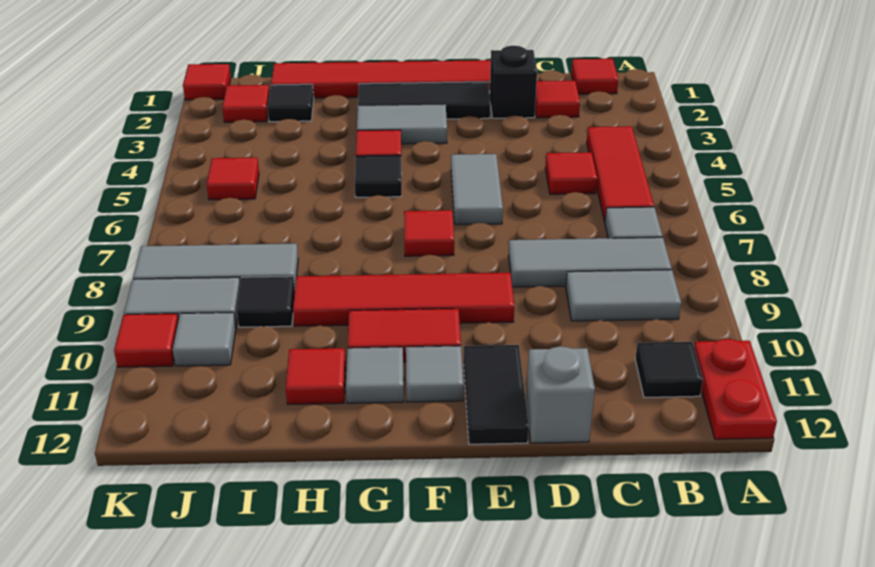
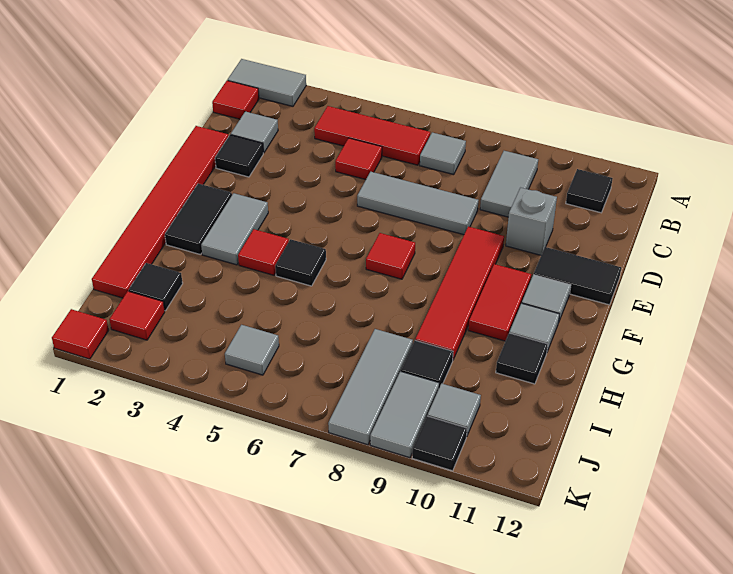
red 1x2 plate [694,339,777,439] -> none
grey 1x3 tile [508,237,672,287] -> grey 1x3 tile turned to [357,172,478,235]
red 1x1 tile [535,81,580,118] -> grey 1x1 tile [231,111,278,153]
black 1x1 brick [490,46,537,118] -> black 1x1 tile [215,135,263,177]
grey 1x1 brick [526,346,595,443] -> grey 1x1 brick moved to [506,188,557,255]
black 1x3 tile [358,82,491,119] -> black 1x2 tile [165,184,232,255]
grey 1x2 tile [451,154,503,225] -> grey 1x2 tile moved to [227,59,306,106]
red 1x1 tile [286,348,346,404] -> black 1x1 tile [496,333,548,384]
red 1x1 tile [206,158,259,200] -> grey 1x1 tile [225,325,279,375]
red 1x1 tile [114,314,178,367] -> black 1x1 tile [412,416,467,471]

